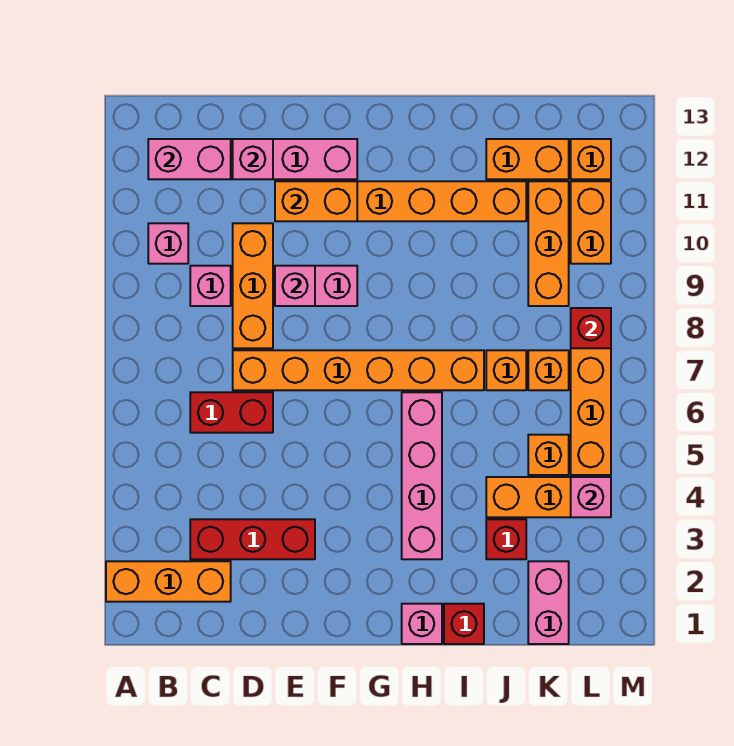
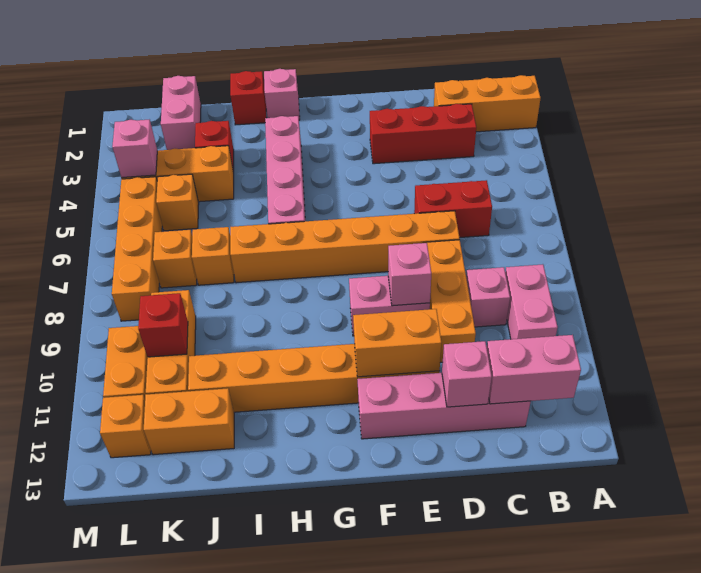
pink 1x1 brick [148,223,188,264] -> pink 1x2 brick [505,264,558,339]
red 1x1 brick [571,308,611,348] -> red 1x1 brick moved to [138,293,188,357]

